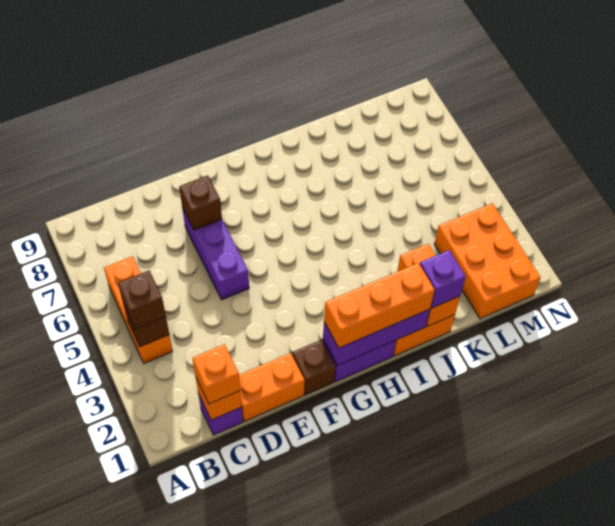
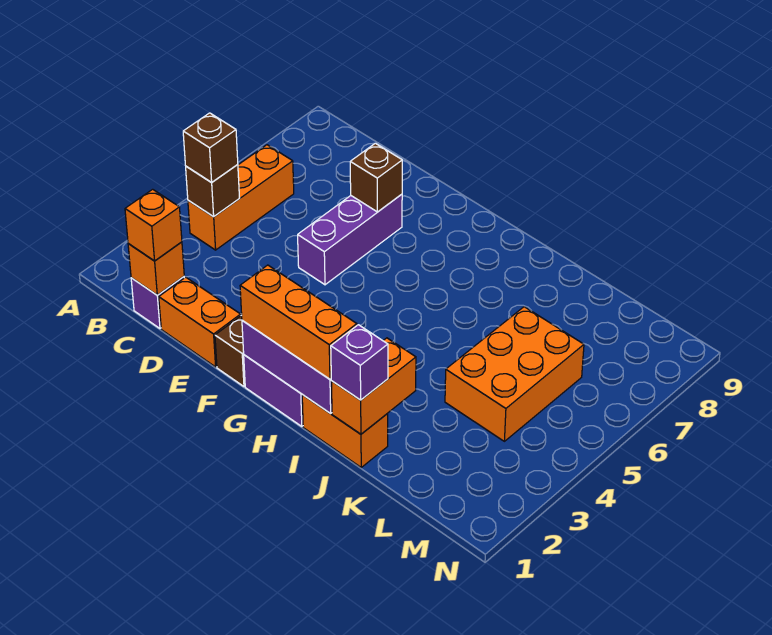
orange 2x3 brick [434,203,541,319] -> orange 2x3 brick moved to [445,307,584,441]

